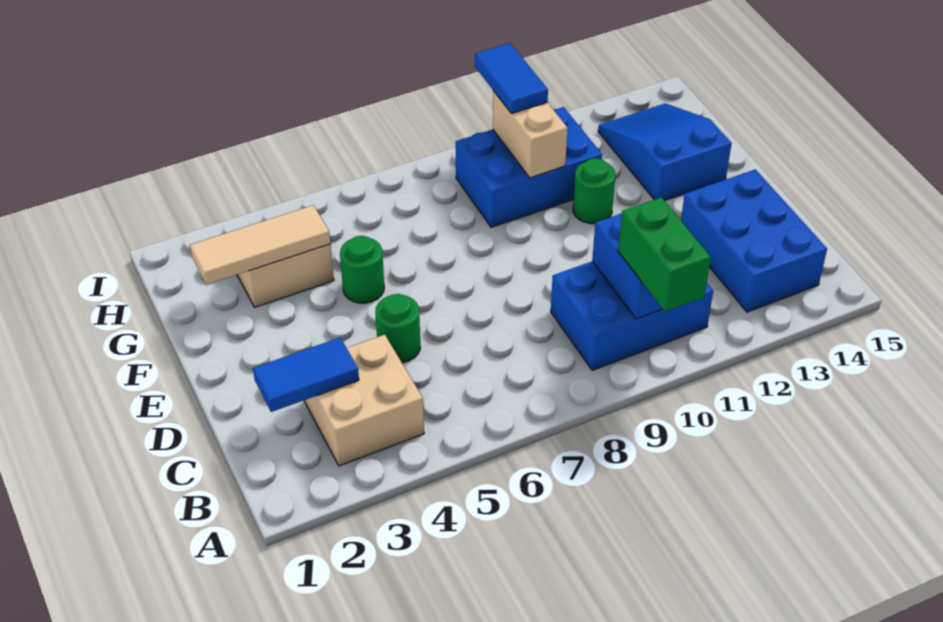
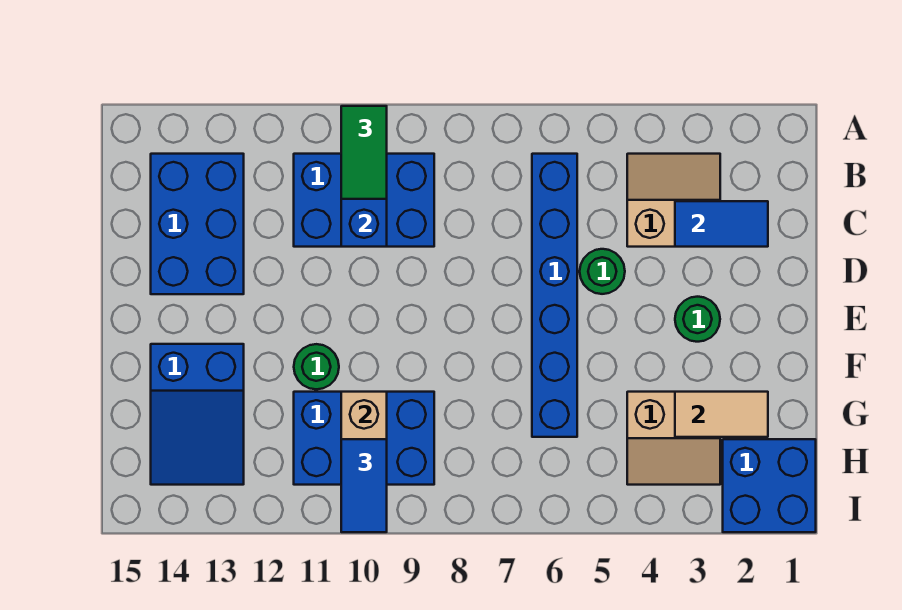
green 1x2 brick [618,197,711,311] -> green 1x2 tile [341,106,387,199]
tan 2x2 brick [304,335,424,466] -> tan 2x2 slope [627,154,720,247]
none -> blue 1x6 brick [532,154,577,437]
green 1x1 round brick [340,236,384,303] -> green 1x1 round brick moved to [675,297,720,342]
tan 1x3 tile [190,205,331,285] -> tan 1x2 tile [675,392,768,437]
none -> blue 2x2 brick [723,439,816,532]

